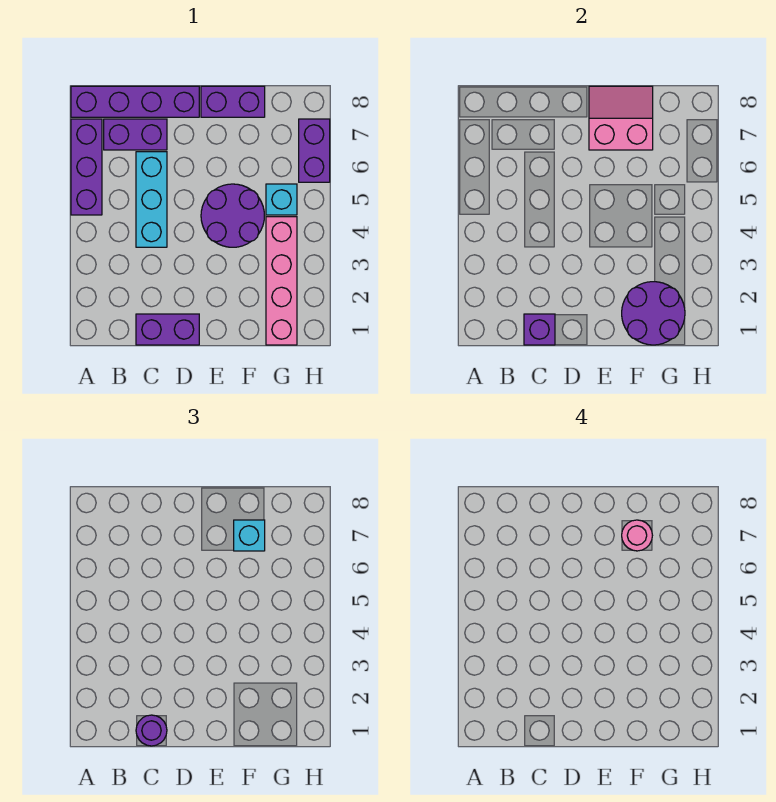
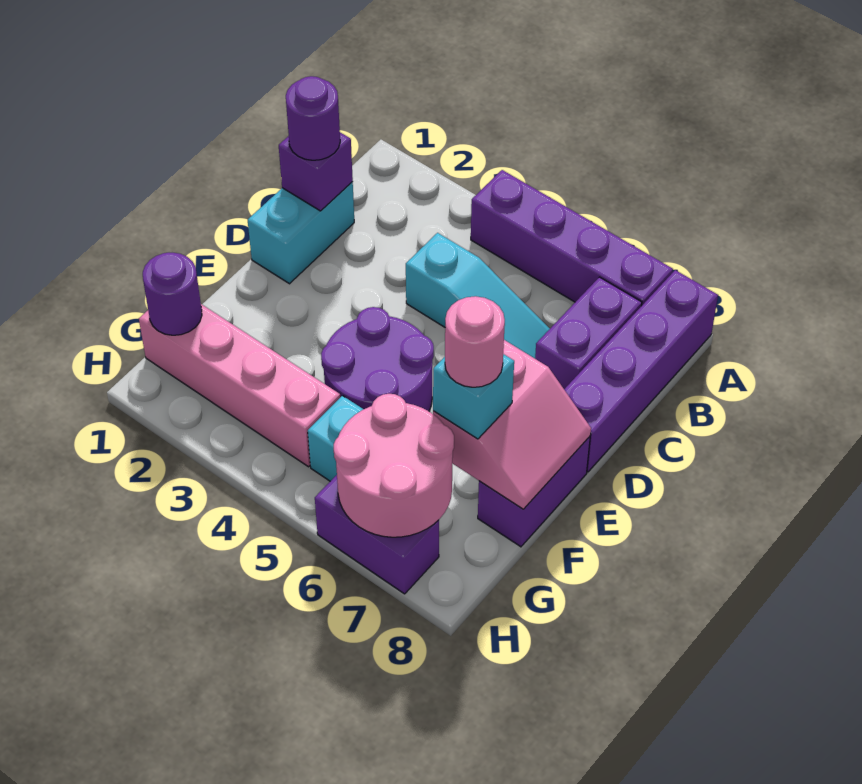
purple 1x3 brick [71,119,102,215] -> purple 1x4 brick [471,170,673,306]
purple 1x2 brick [136,314,199,345] -> cyan 1x2 brick [248,182,354,284]
cyan 1x3 brick [136,152,167,247] -> cyan 1x3 slope [406,233,550,358]
purple 2x2 round brick [622,282,685,345] -> purple 1x1 round brick [143,253,202,335]
none -> pink 2x2 round brick [334,394,454,537]

